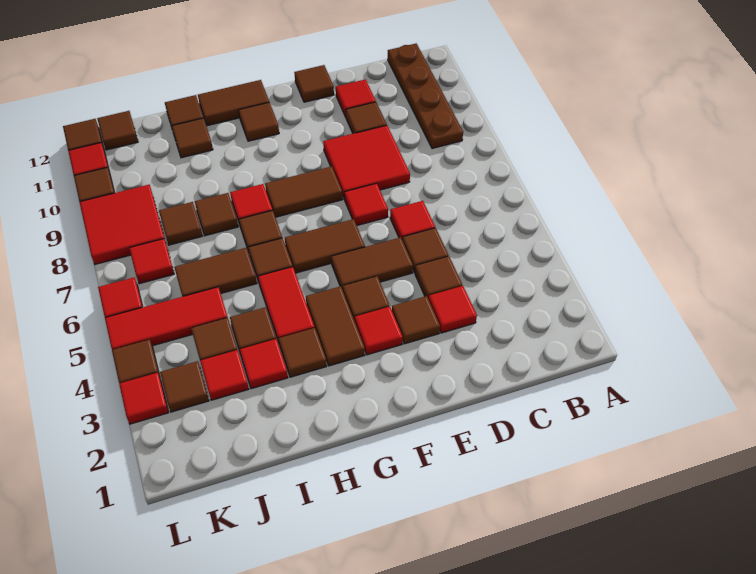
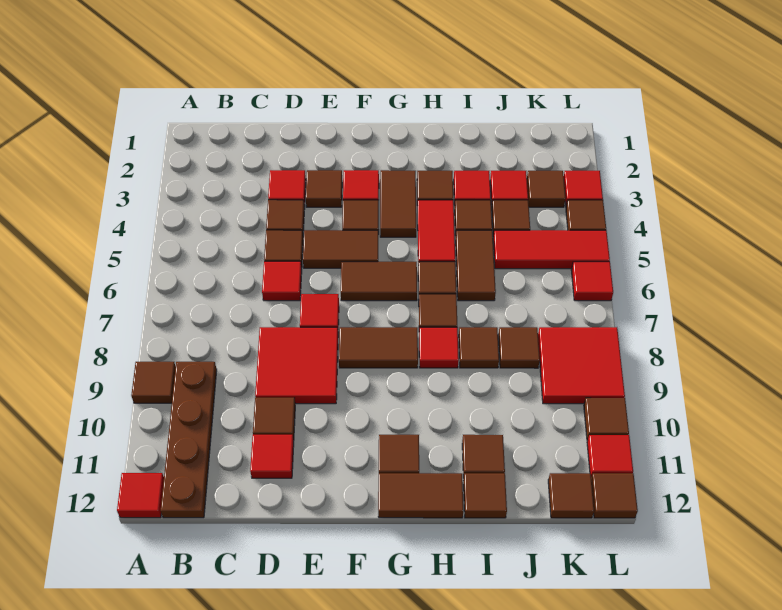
brown 1x1 tile [294,65,334,102] -> brown 1x1 tile moved to [131,362,176,403]
brown 1x2 tile [174,248,257,297] -> brown 1x2 tile turned to [456,230,496,301]
red 1x1 tile [129,239,174,284] -> red 1x1 tile moved to [117,473,164,518]

